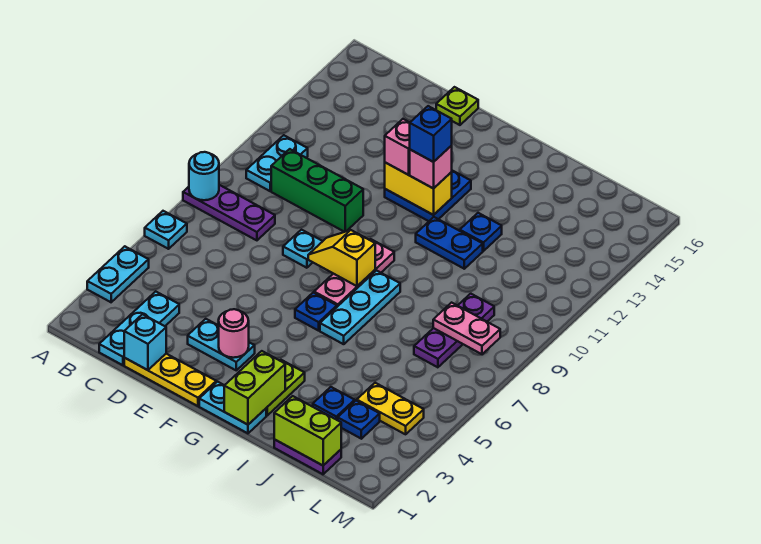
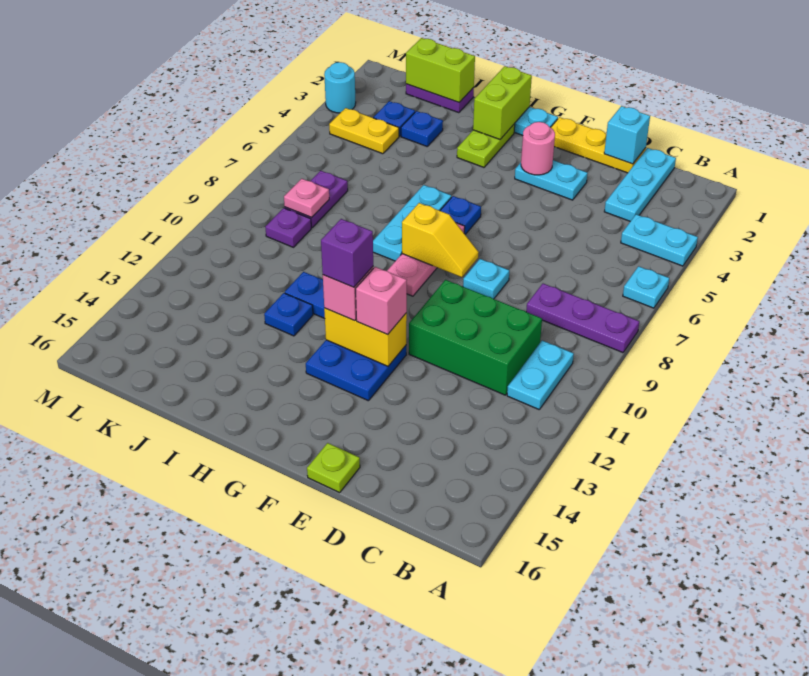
cyan 1x2 plate [87,246,149,302] -> cyan 1x2 plate turned to [621,214,698,266]
cyan 1x1 round brick [189,152,219,200] -> cyan 1x1 round brick moved to [324,62,356,113]
green 1x3 brick [271,149,363,232] -> green 2x3 brick [409,280,542,395]
blue 1x1 brick [410,106,452,162] -> purple 1x1 brick [321,219,373,287]
pink 1x2 plate [433,303,500,354] -> pink 1x1 plate [284,179,329,217]

